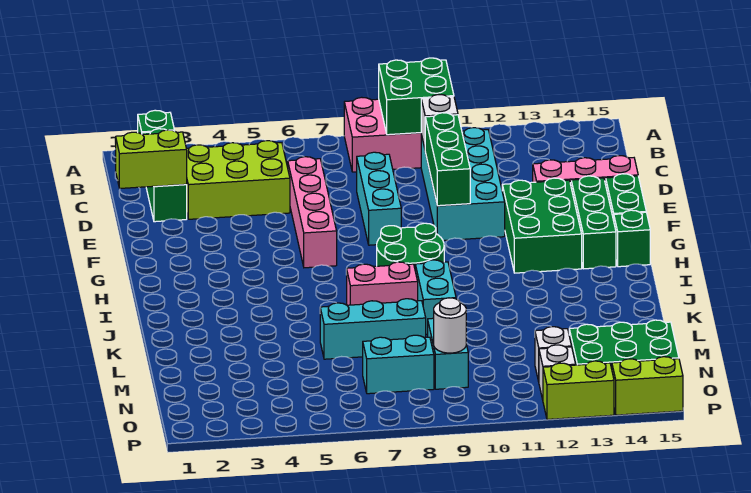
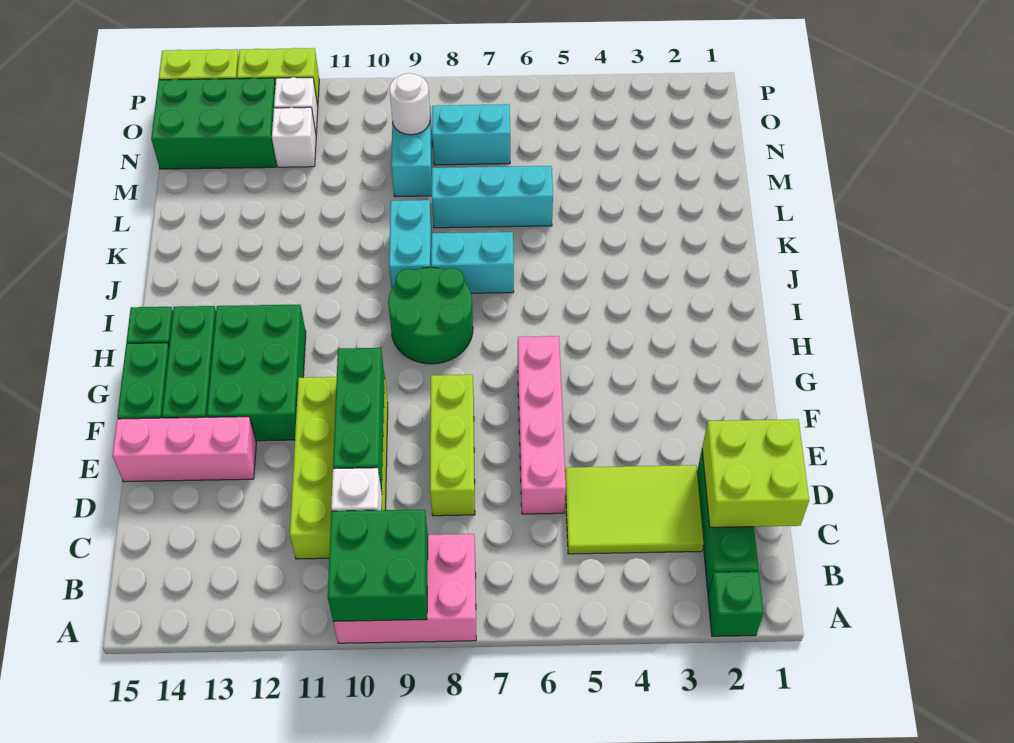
lime 2x3 brick [186,141,290,219] -> lime 2x3 tile [565,465,704,554]
cyan 2x4 brick [421,128,505,241] -> lime 2x4 brick [290,377,388,559]
lime 1x2 brick [116,130,187,188] -> lime 2x2 brick [702,419,809,527]
cyan 1x3 brick [357,152,401,245] -> lime 1x3 brick [430,375,475,516]
pink 1x2 brick [347,262,418,305] -> cyan 1x2 brick [431,232,514,293]

